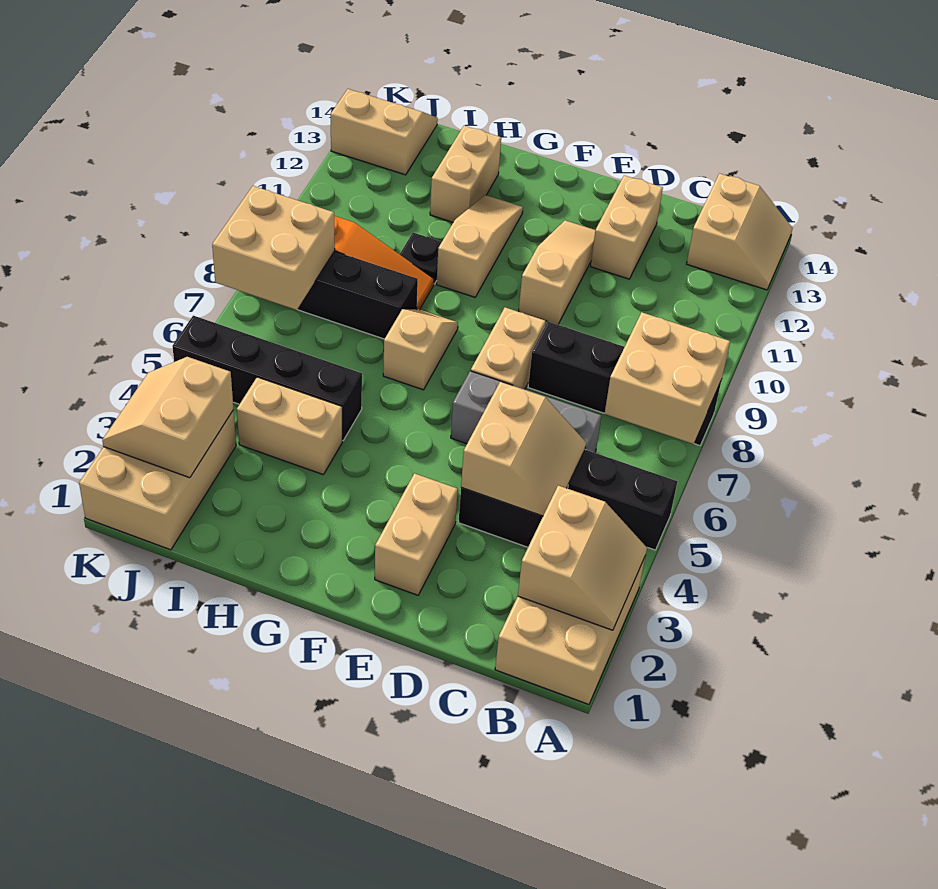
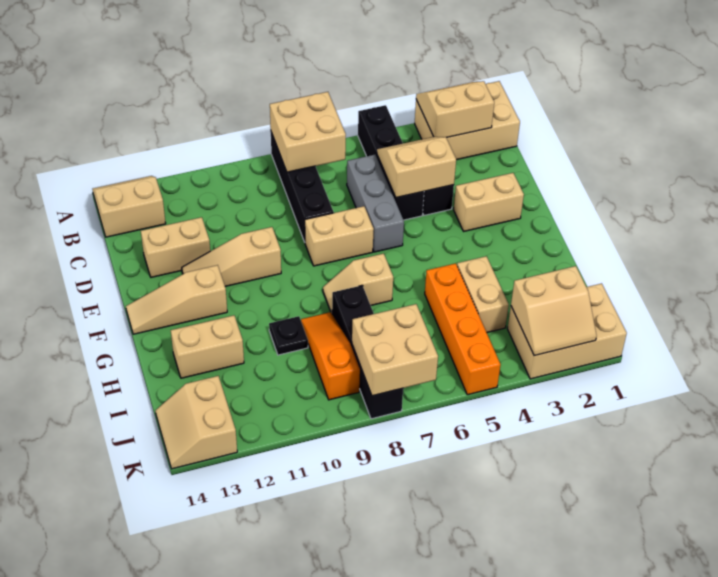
tan 1x3 slope [437,195,523,297] -> tan 1x3 slope moved to [126,265,227,334]
black 1x4 brick [172,316,362,441] -> orange 1x4 brick [425,263,501,395]

